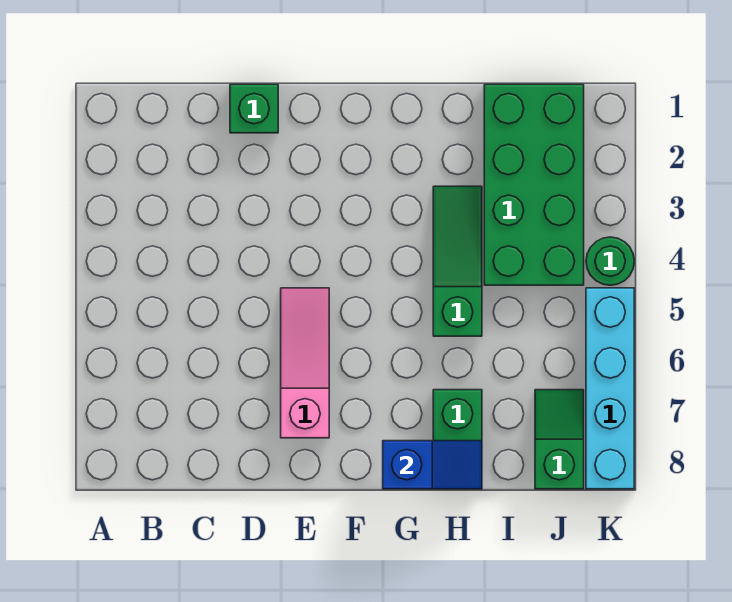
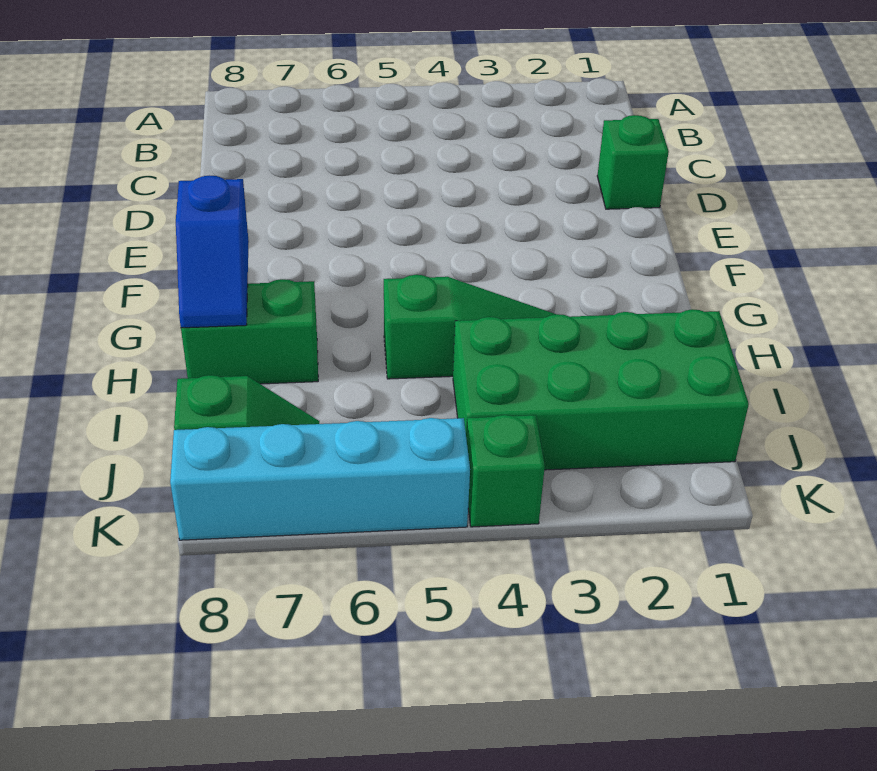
pink 1x3 slope [281,288,329,438] -> none
green 1x1 round brick [586,237,634,285] -> green 1x1 brick [466,415,545,527]

